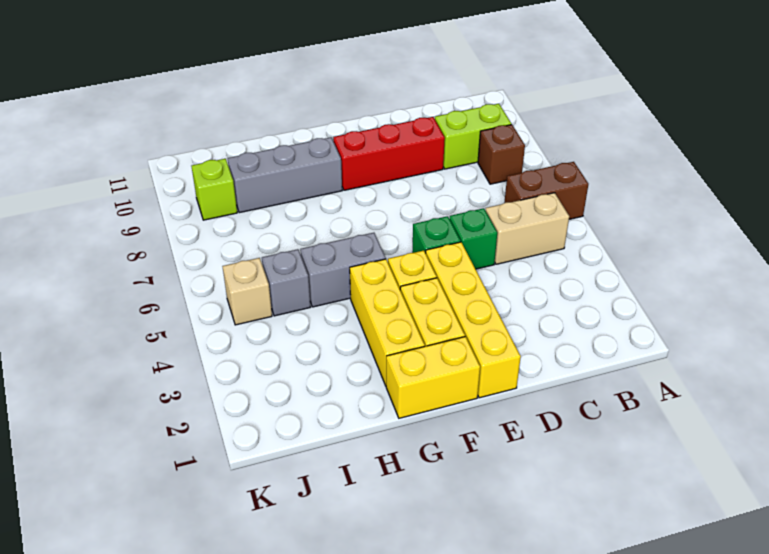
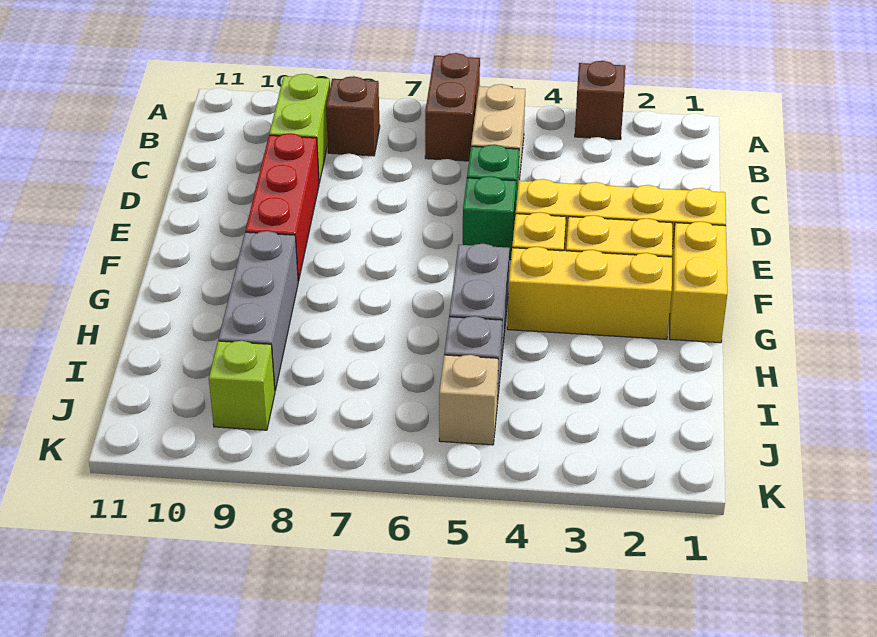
none -> brown 1x1 brick [575,61,625,139]

